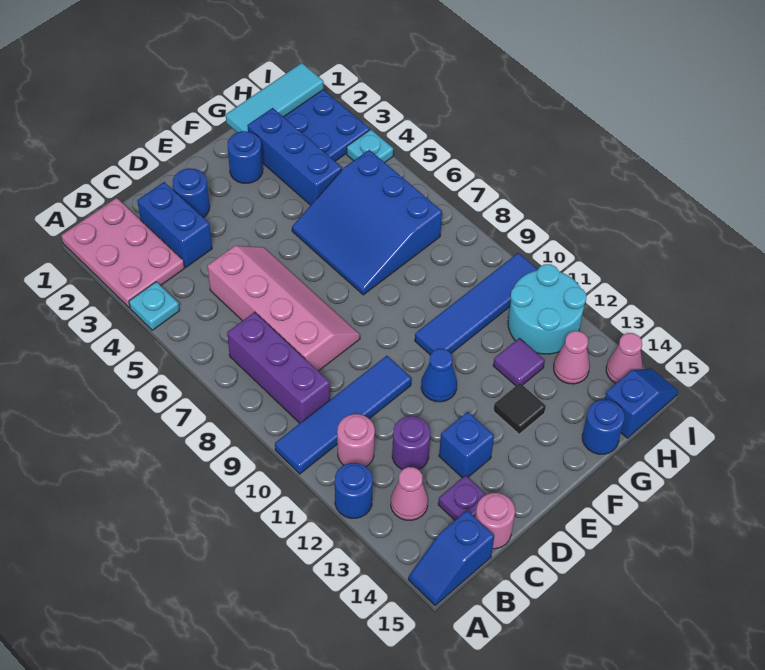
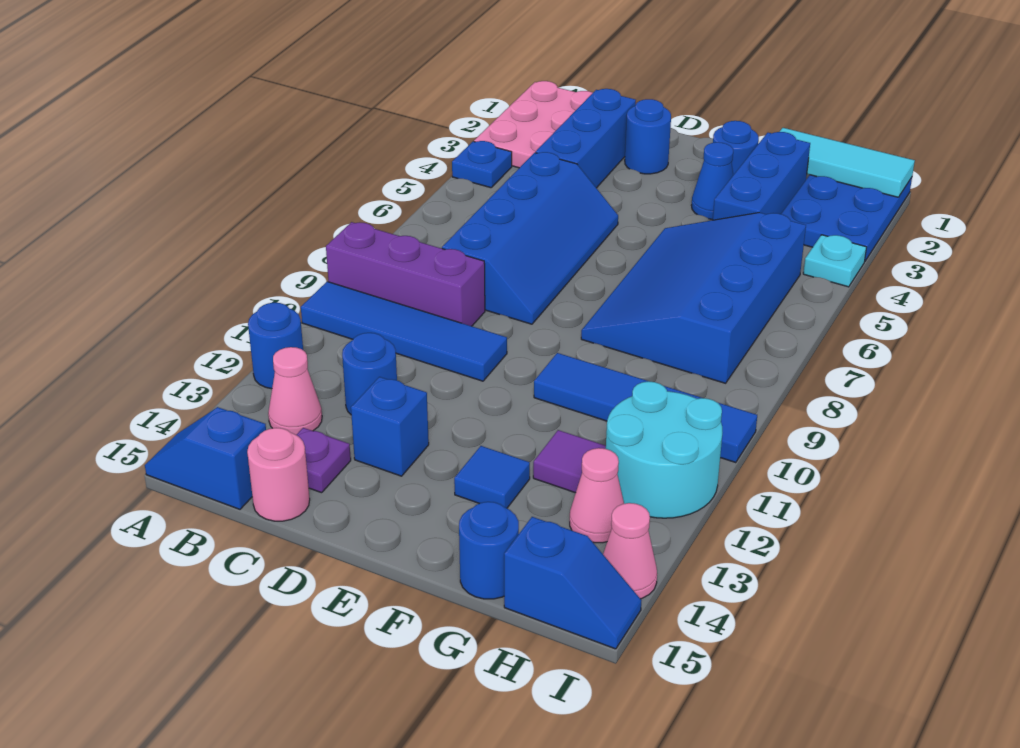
cyan 1x1 plate [129,282,180,330] -> blue 1x1 plate [452,141,512,188]
purple 1x3 brick [227,312,330,423] -> purple 1x3 brick turned to [326,222,485,326]
pink 1x1 round brick [337,414,375,467] -> none
blue 1x2 brick [137,182,212,267] -> blue 1x3 brick [536,89,636,188]
pink 2x4 slope [207,246,360,371] -> blue 2x4 slope [442,152,618,324]
purple 1x1 round brick [392,416,430,470] -> blue 1x1 round brick [342,333,397,414]
blue 1x1 cone [421,349,457,402] -> blue 1x1 cone moved to [691,142,733,220]
blue 3x3 slope [292,150,442,295] -> blue 3x4 slope [581,213,806,383]
black 1x1 tile [494,383,546,434] -> blue 1x1 tile [454,446,530,508]

